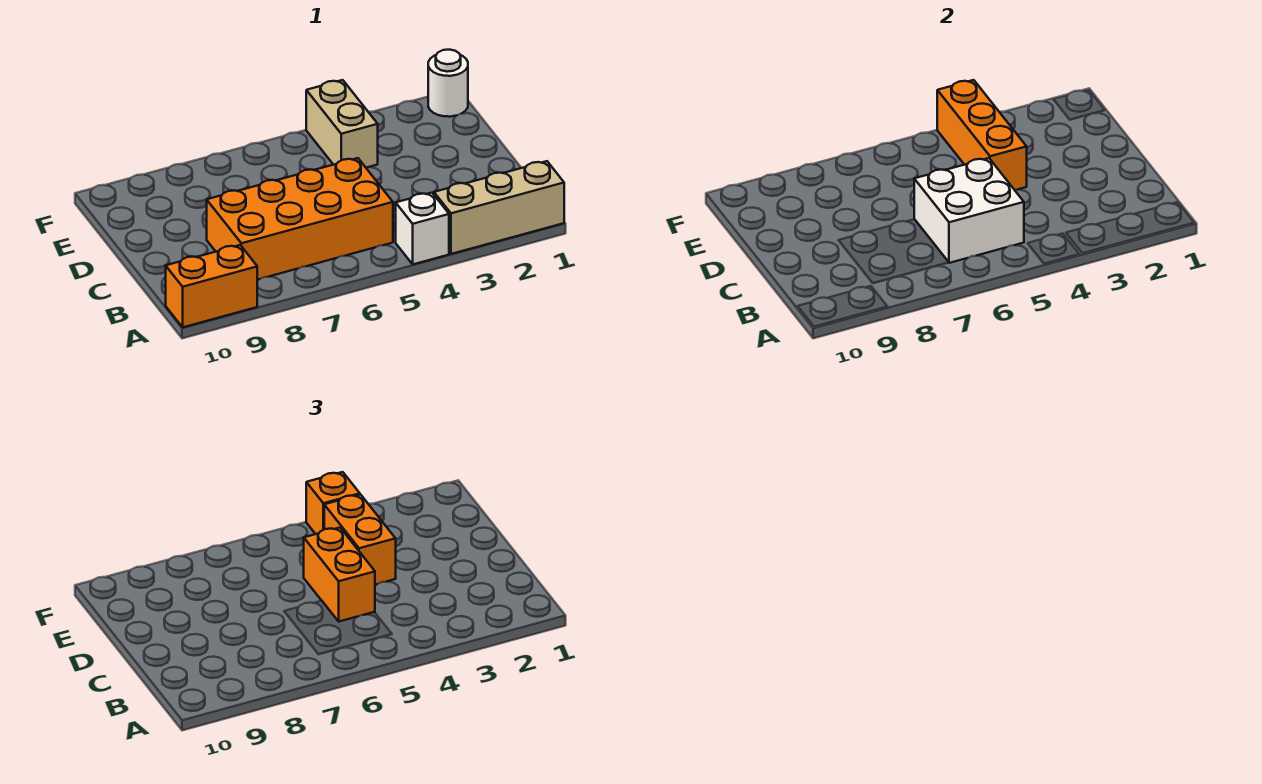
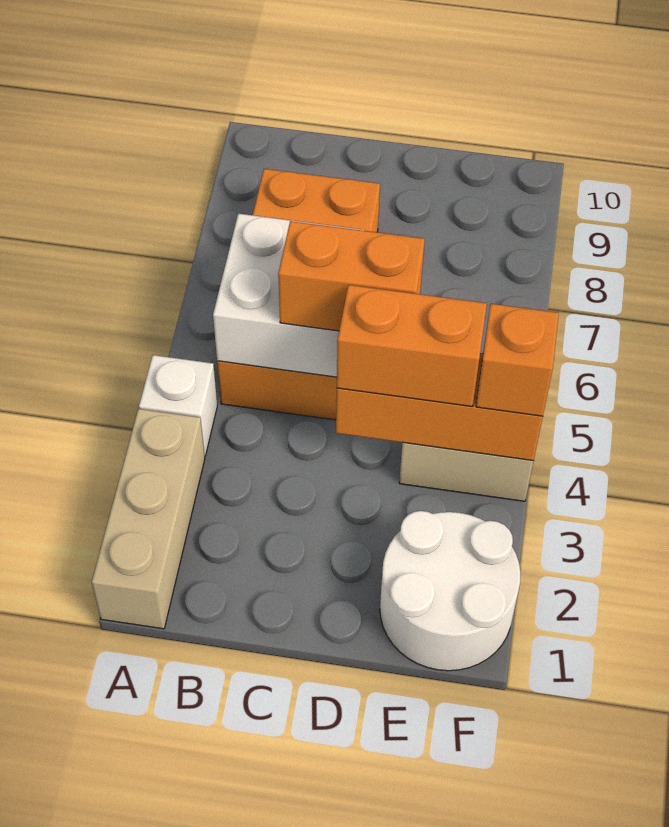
orange 1x2 brick [166,245,257,327] -> none
white 1x1 round brick [428,50,468,117] -> white 2x2 round brick [380,511,520,671]

